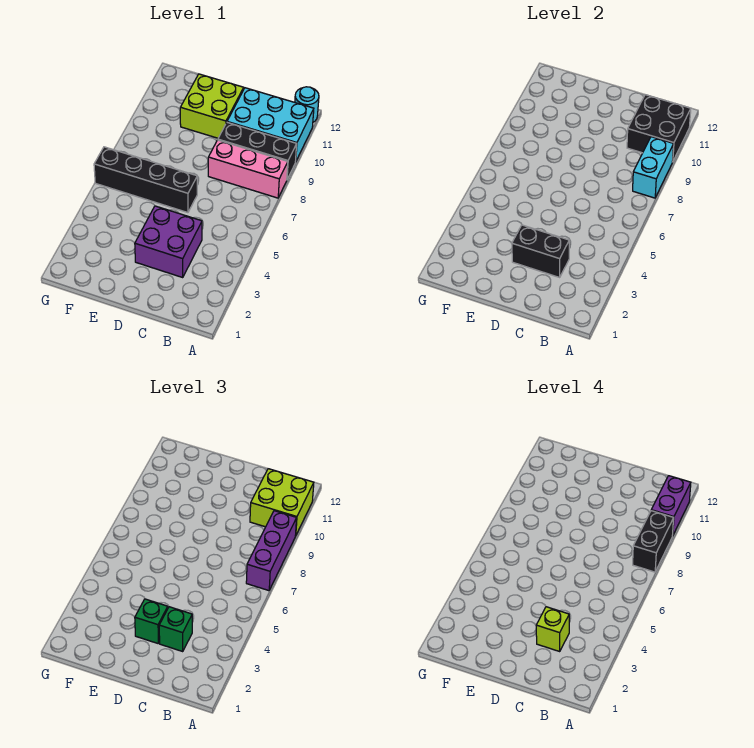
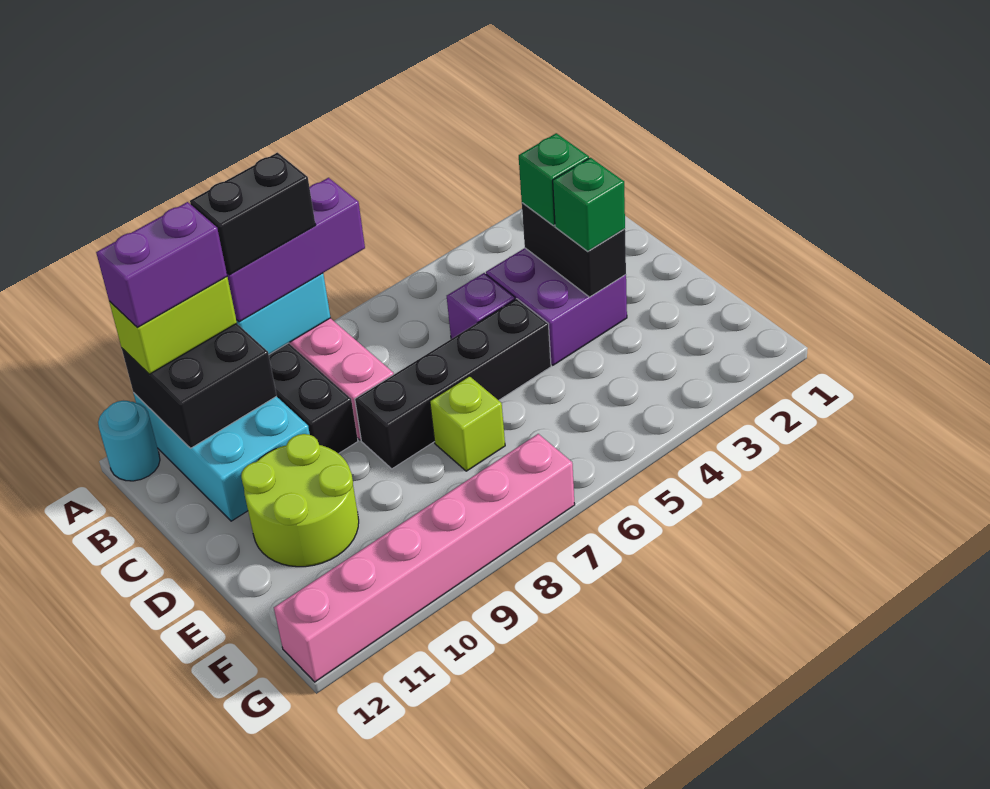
lime 2x2 brick [250,469,314,536] -> lime 1x2 brick [109,277,237,374]
lime 1x1 brick [536,607,569,651] -> lime 1x1 brick moved to [430,376,505,471]
none -> purple 1x1 brick [447,273,515,339]
black 1x4 brick [94,147,197,213] -> black 1x4 brick turned to [355,299,551,469]
lime 2x2 brick [180,74,244,138] -> lime 2x2 round brick [241,434,359,567]
none -> pink 1x6 brick [274,434,575,682]

